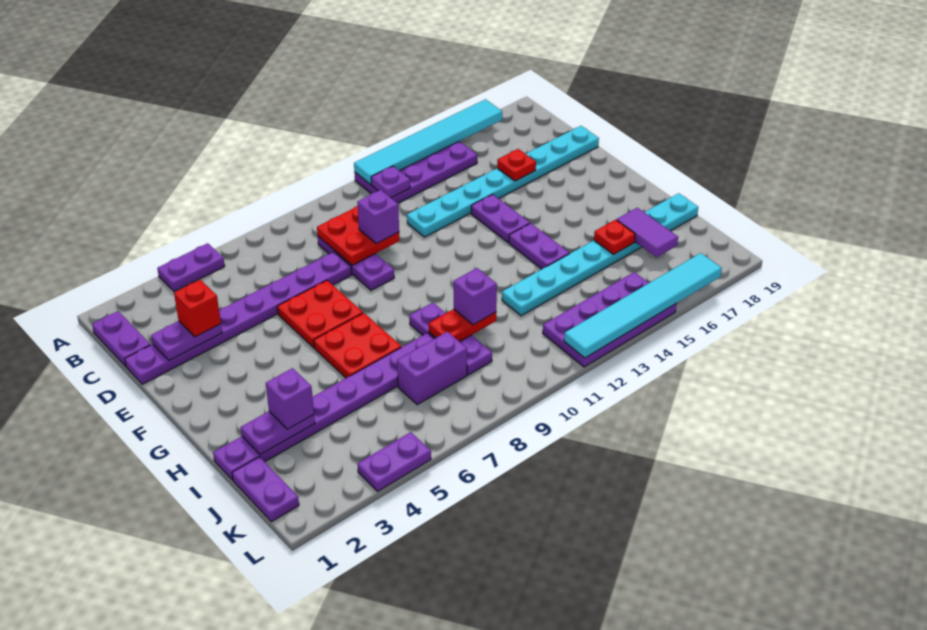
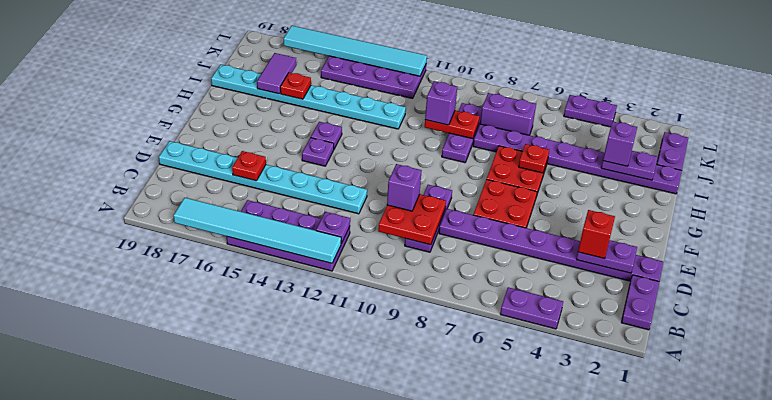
purple 1x2 plate [471,194,530,243] -> purple 1x1 plate [302,138,334,166]
purple 1x2 plate [509,223,569,269] -> purple 1x1 plate [311,122,342,149]
none -> red 1x1 plate [519,144,549,173]

